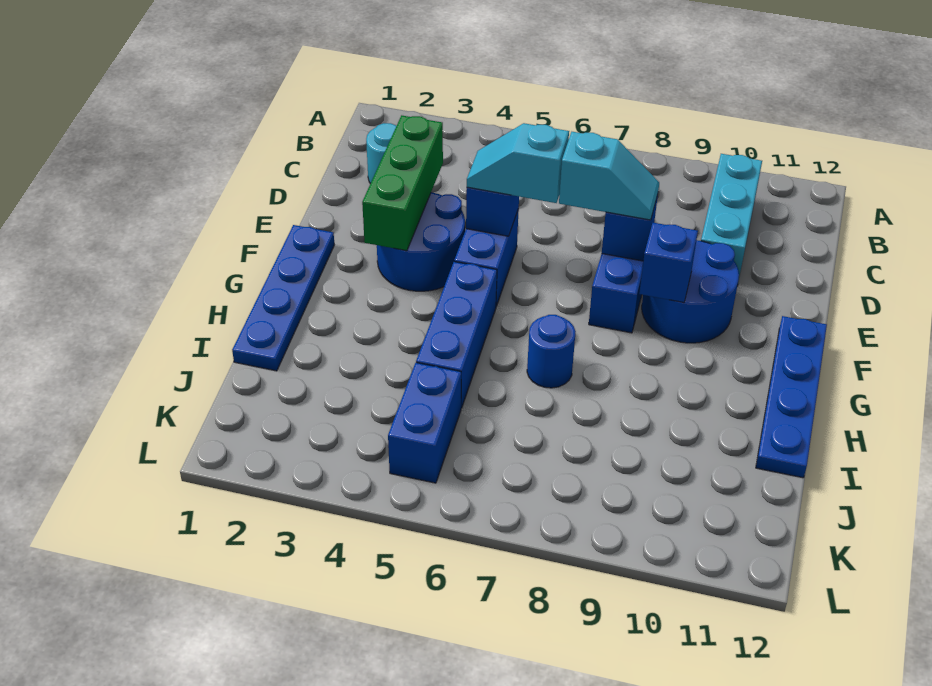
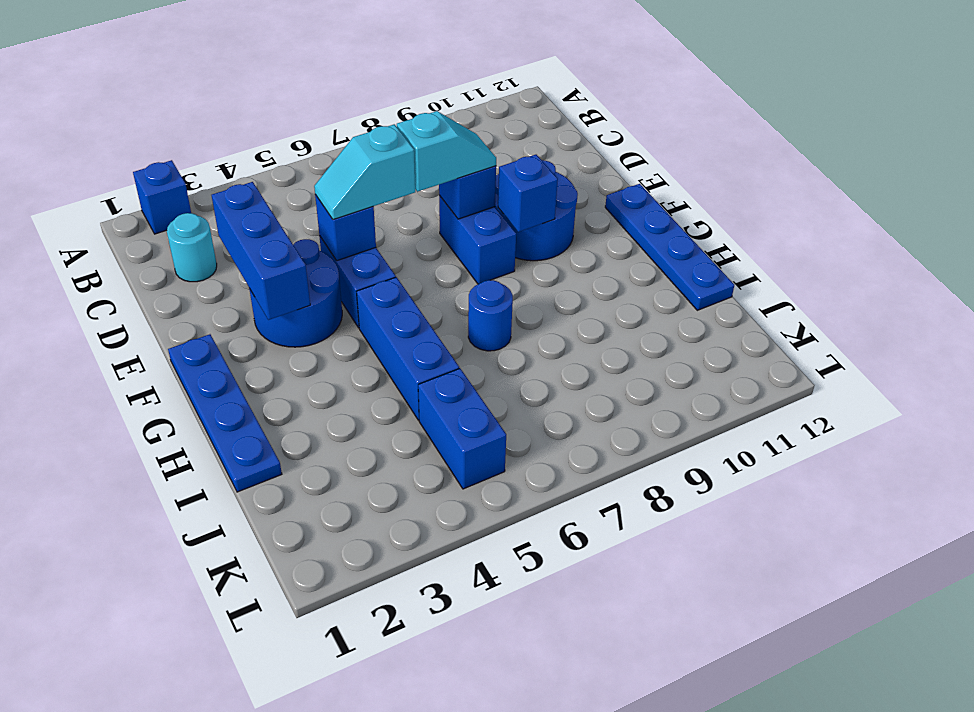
none -> blue 1x1 brick [133,160,191,234]
cyan 1x3 brick [701,154,762,281] -> none
green 1x3 brick [362,115,443,251] -> blue 1x3 brick [212,182,310,320]

